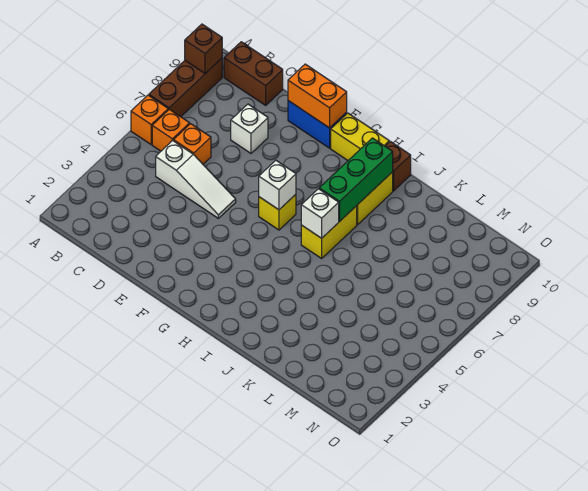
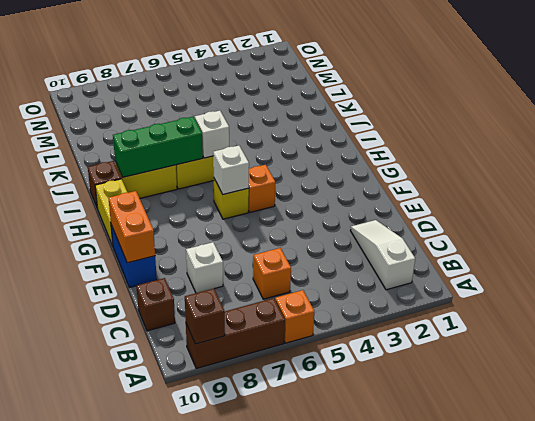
orange 1x1 brick [152,109,190,151] -> orange 1x1 brick moved to [248,165,275,212]
brown 1x2 brick [224,42,283,105] -> brown 1x1 brick [137,278,175,331]
white 1x3 slope [156,141,236,218] -> white 1x3 slope moved to [351,220,415,290]

